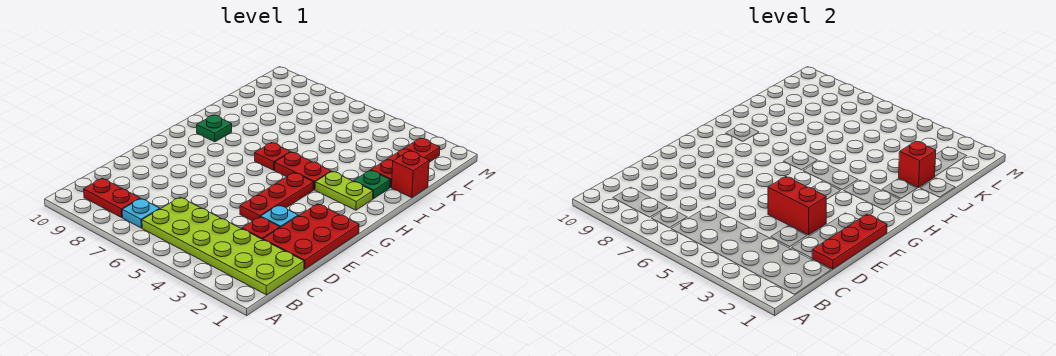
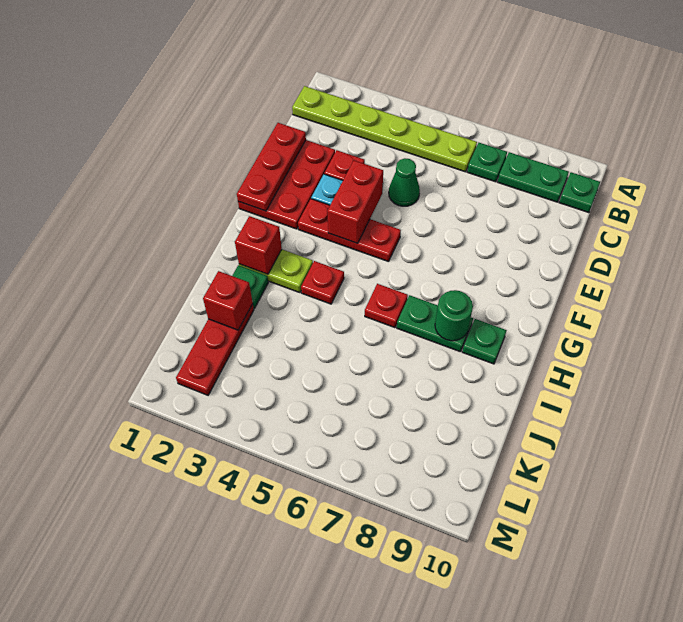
lime 2x6 plate [142,197,304,295] -> lime 1x6 plate [292,86,477,172]
cyan 1x1 plate [122,199,160,228] -> green 1x1 plate [467,143,507,182]
red 1x2 plate [84,178,140,217] -> green 1x2 plate [498,152,569,202]
none -> green 1x1 plate [559,172,600,213]
none -> green 1x1 cone [389,158,420,206]
red 1x2 brick [768,176,826,235] -> red 1x2 brick turned to [327,160,383,243]
red 1x3 plate [240,173,313,221] -> red 1x3 plate turned to [298,199,401,262]
red 1x2 plate [274,152,331,190] -> red 1x1 plate [301,261,344,304]
none -> green 1x2 plate [397,295,473,352]
none -> green 1x1 round brick [435,290,473,341]
red 1x1 brick [392,151,429,198] -> red 1x1 brick moved to [235,216,282,274]

